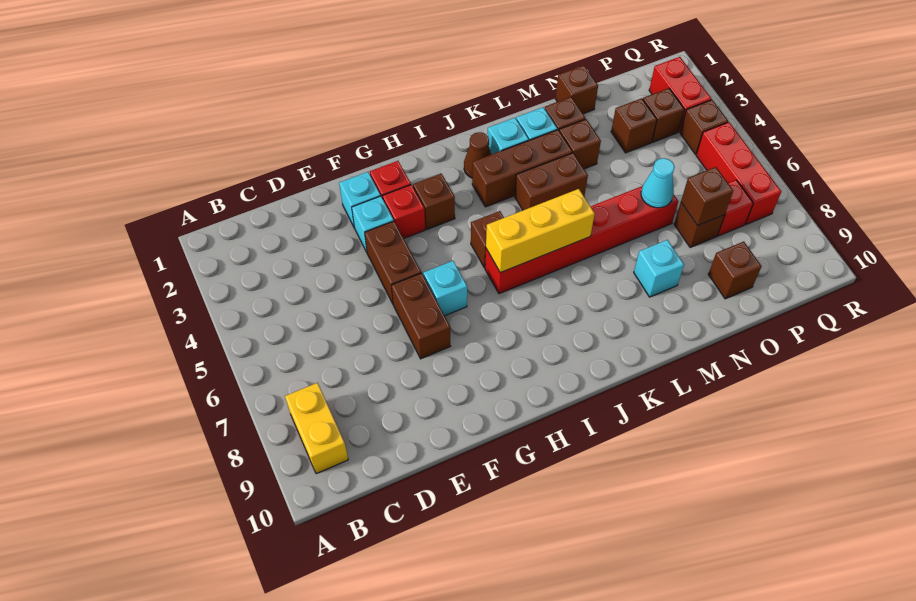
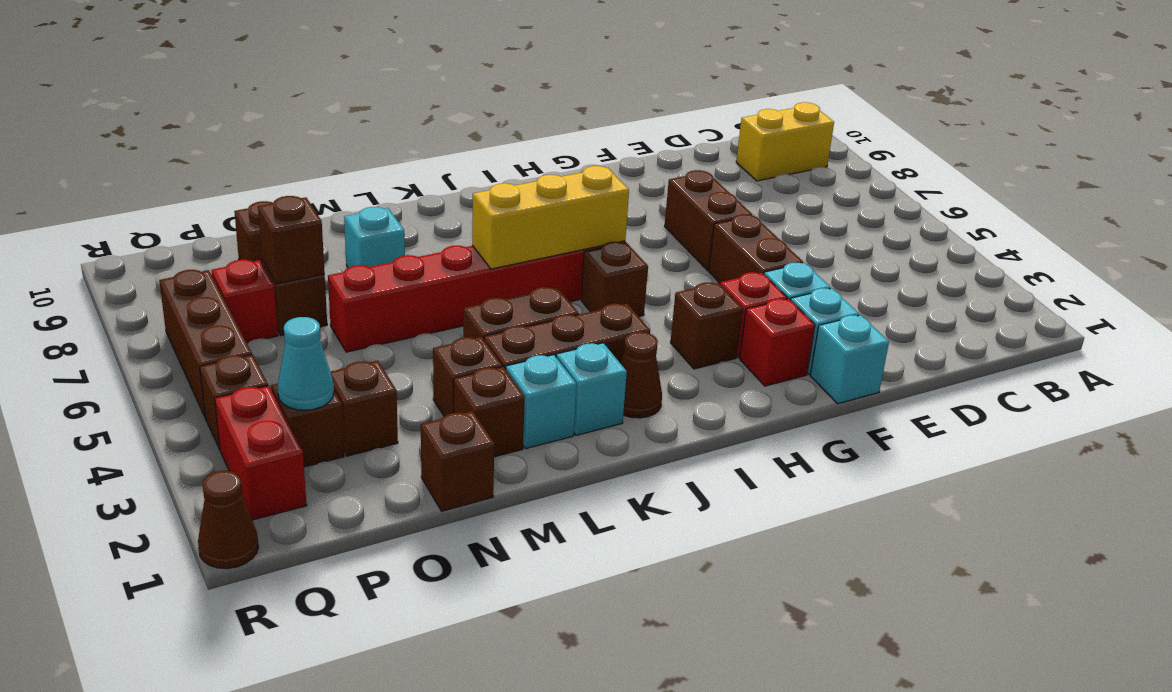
yellow 1x2 brick [285,383,348,474] -> yellow 1x2 brick turned to [736,102,834,181]
cyan 1x1 brick [423,261,467,316] -> cyan 1x1 brick moved to [810,315,889,404]
cyan 1x1 cone [641,158,675,208] -> cyan 1x1 cone moved to [278,317,334,410]
red 1x3 brick [696,122,781,224] -> brown 1x3 brick [159,270,252,417]
none -> brown 1x1 cone [198,471,259,569]

